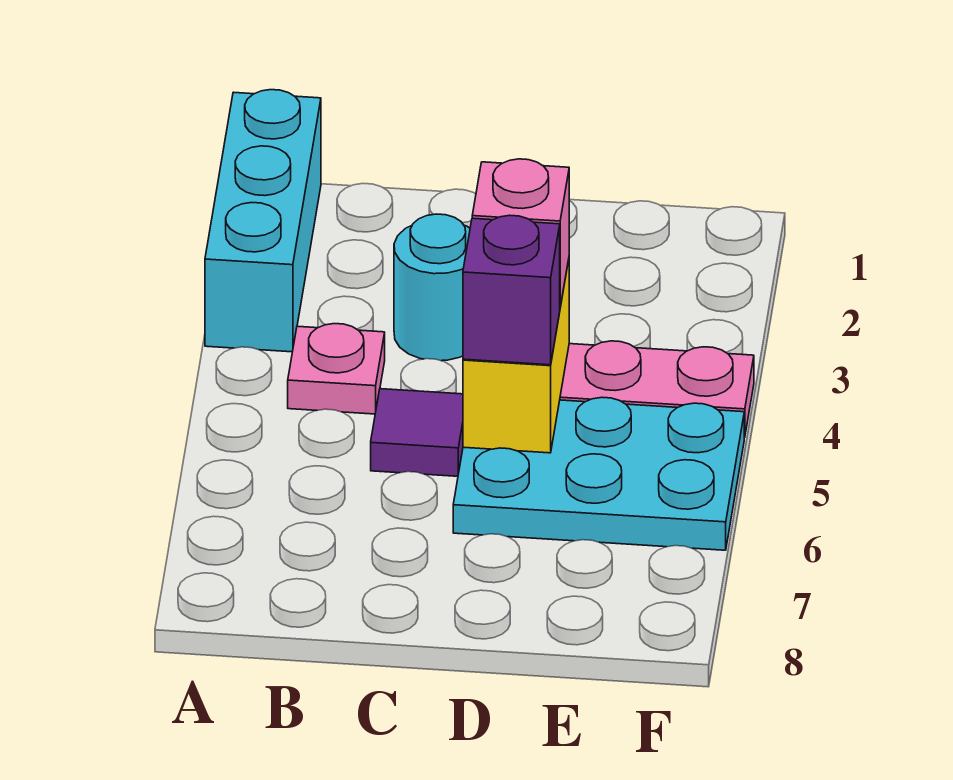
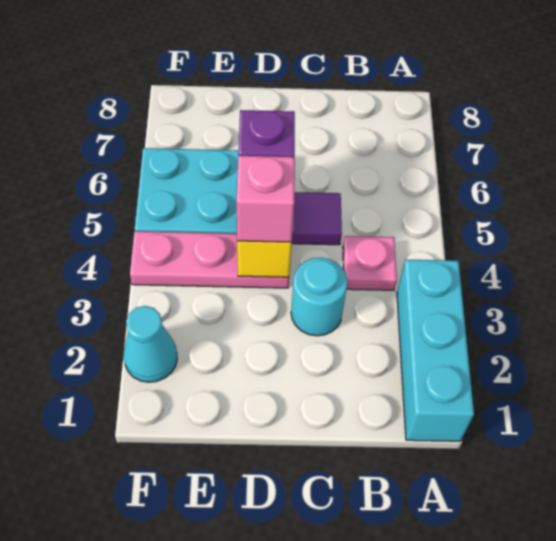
none -> cyan 1x1 cone [123,306,177,382]

